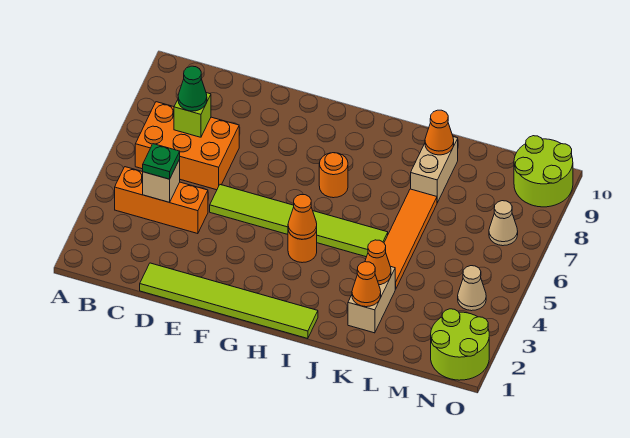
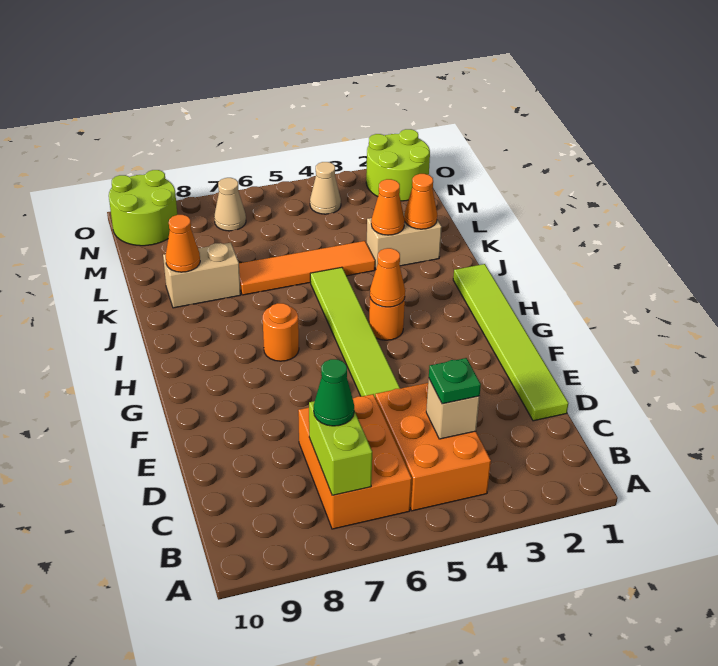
orange 1x3 brick [115,167,208,234] -> orange 2x3 brick [375,383,491,511]
lime 1x1 brick [174,93,211,137] -> lime 1x2 brick [309,401,372,495]

